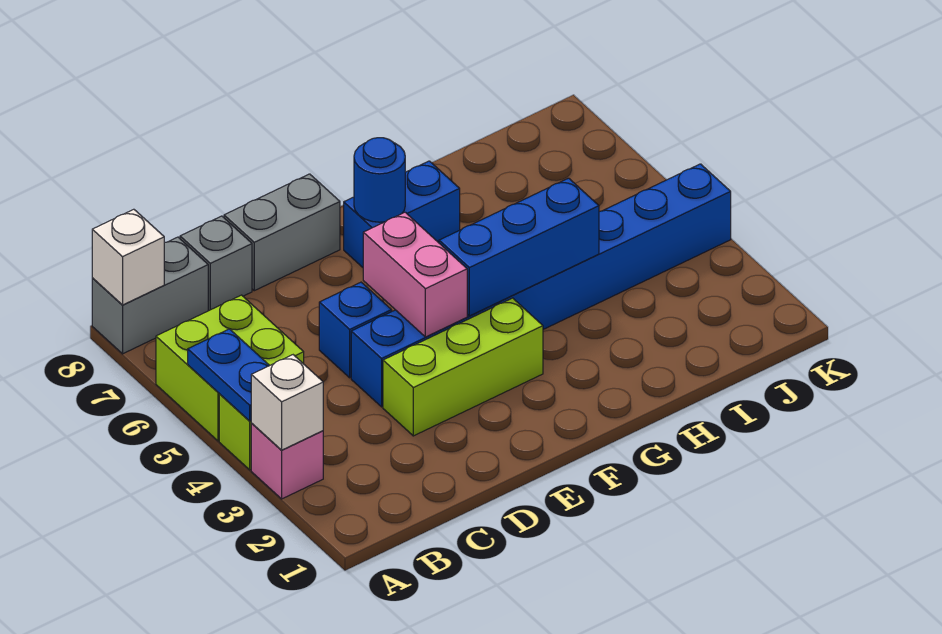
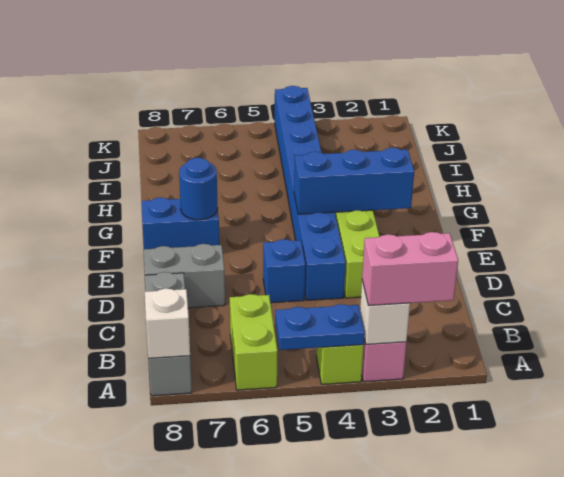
lime 2x2 brick [156,295,304,441] -> lime 1x2 brick [230,294,277,390]
grey 1x2 brick [224,174,340,291] -> grey 1x2 brick turned to [144,244,225,308]
pink 1x2 brick [363,212,467,337] -> pink 1x2 brick moved to [362,232,458,306]
blue 1x3 brick [439,178,599,316] -> blue 1x3 brick turned to [294,148,414,214]
blue 1x2 brick [344,161,460,267] -> blue 1x2 brick turned to [141,197,219,249]

